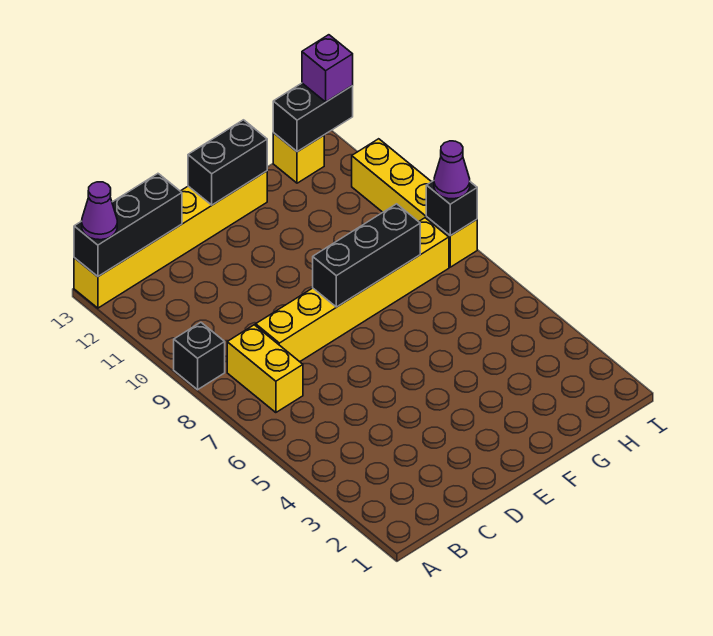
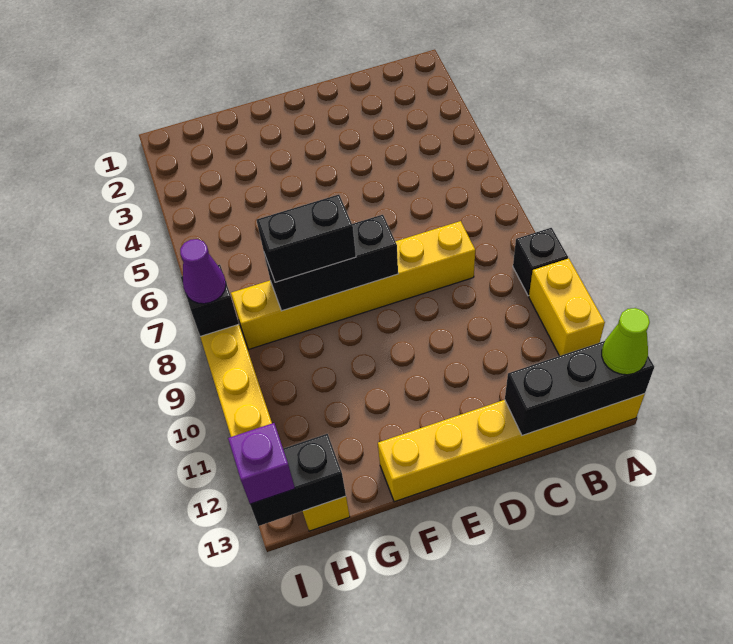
purple 1x1 cone [82,182,117,240] -> lime 1x1 cone [602,308,650,375]
yellow 1x2 brick [227,325,303,413] -> yellow 1x2 brick moved to [529,258,605,356]
black 1x2 brick [188,120,267,205] -> black 1x2 brick moved to [257,195,356,282]

